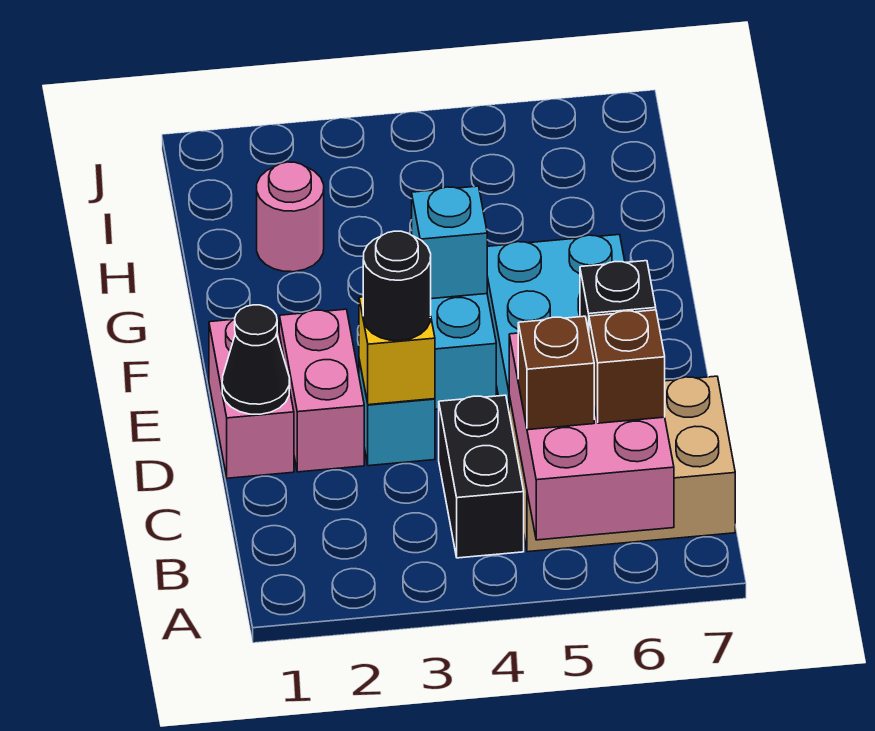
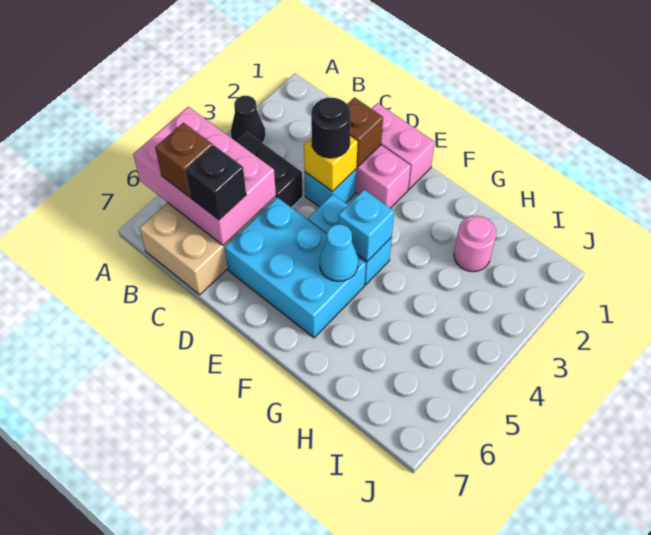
brown 1x1 brick [518,316,594,430] -> brown 1x1 brick moved to [347,98,383,167]
black 1x1 cone [222,305,290,414] -> black 1x1 cone moved to [231,96,265,143]
none -> cyan 1x1 cone [320,224,358,281]

